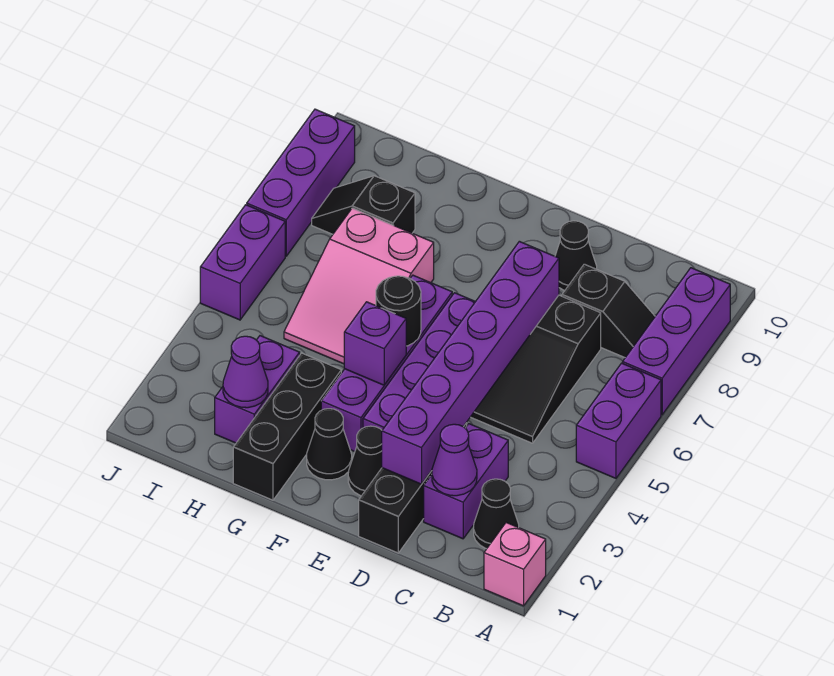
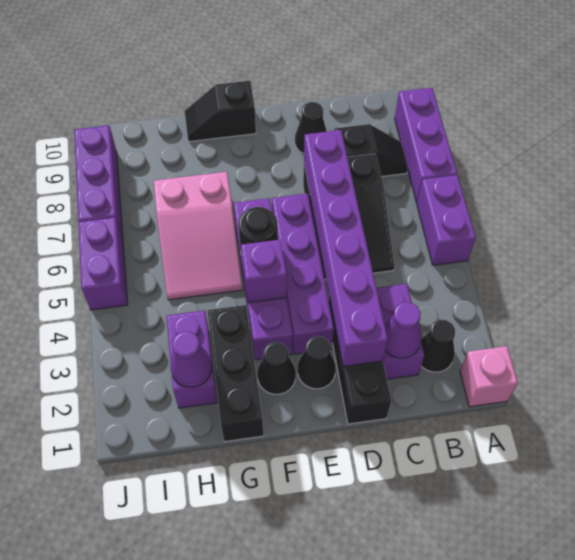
black 1x2 slope [312,176,415,234] -> black 1x2 slope moved to [185,81,256,142]

